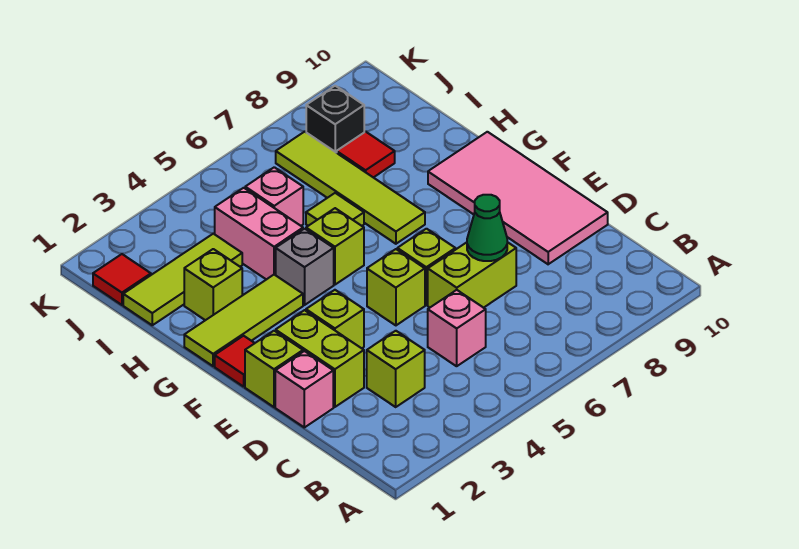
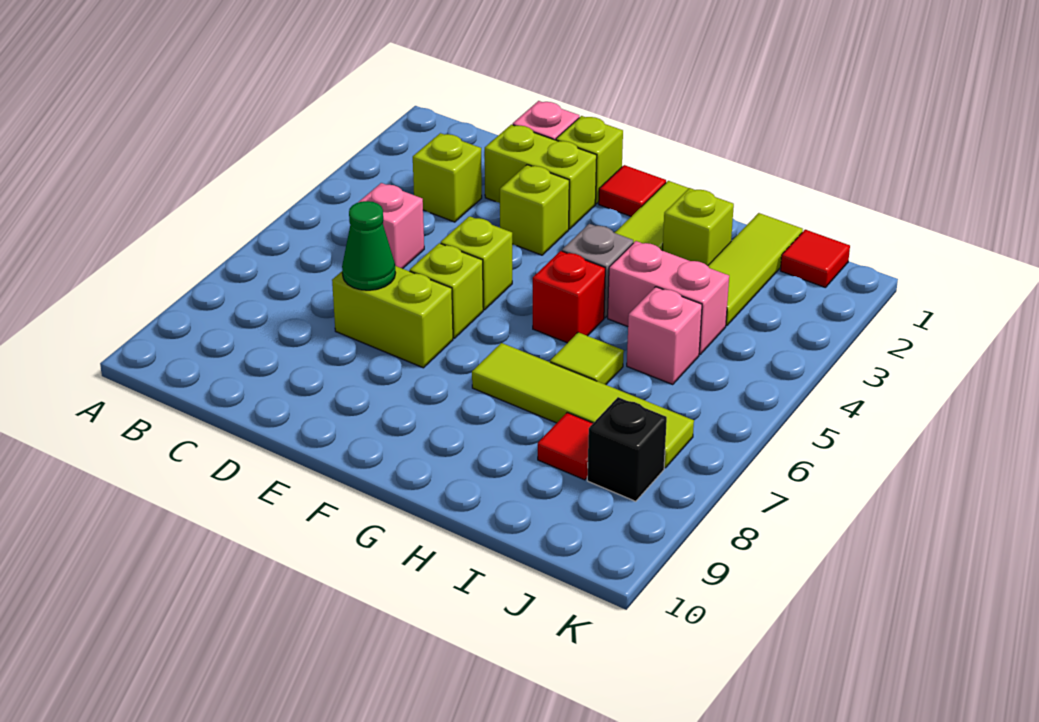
lime 1x2 brick [428,242,516,308] -> lime 1x2 brick turned to [332,266,453,368]
pink 2x4 tile [428,132,608,264] -> none
lime 1x1 brick [306,208,364,285] -> red 1x1 brick [533,251,605,343]

